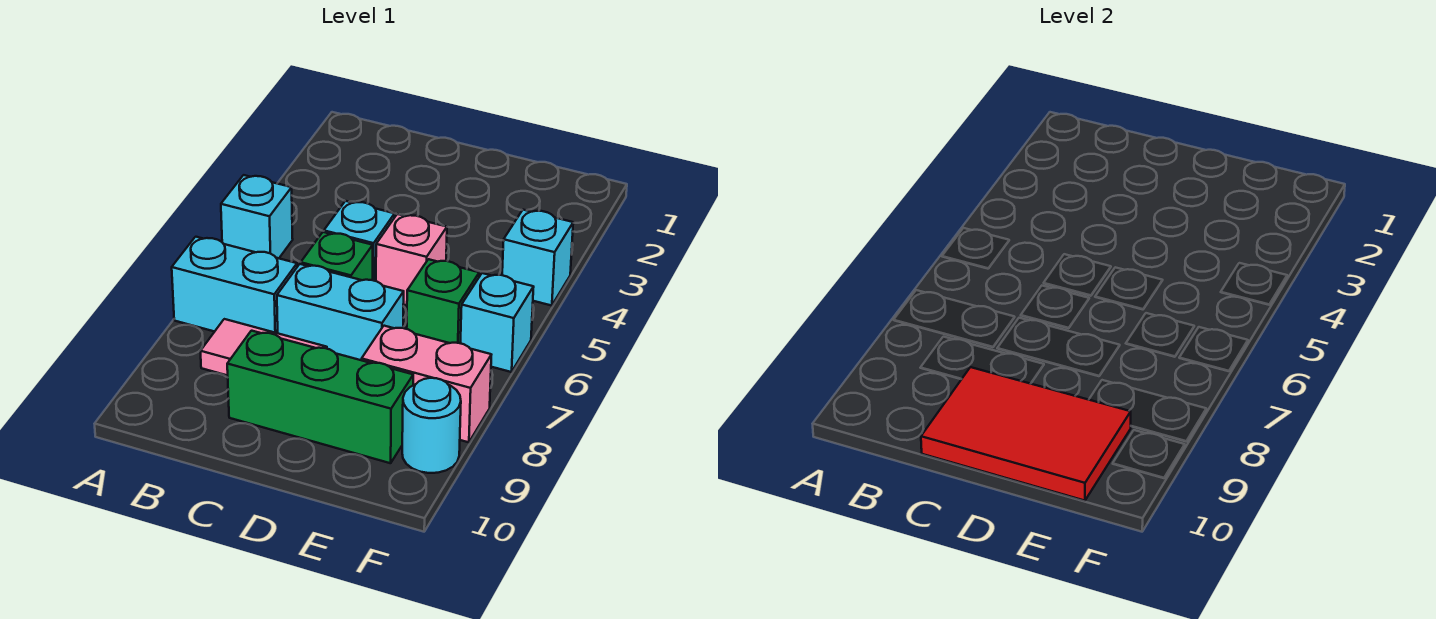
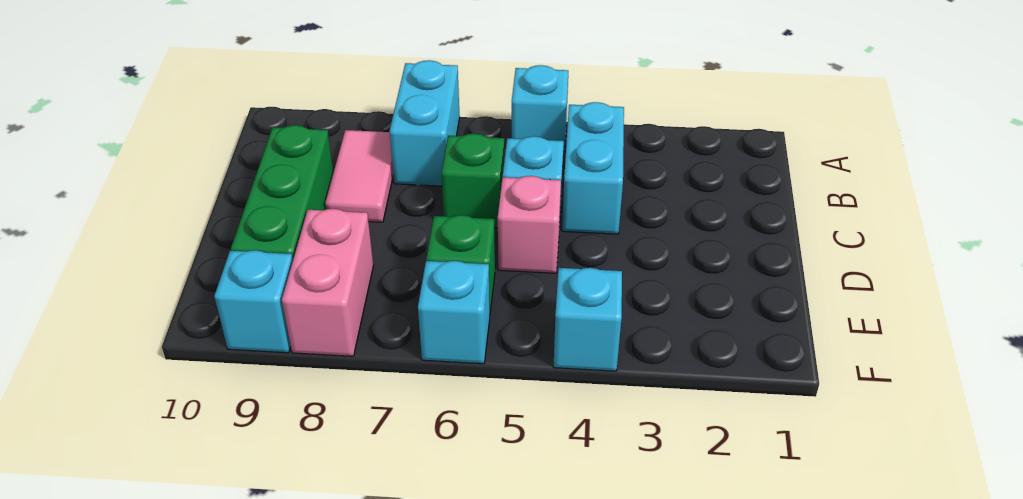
cyan 1x2 brick [277,264,404,360] -> cyan 1x2 brick moved to [562,102,624,234]
red 2x3 tile [921,367,1131,501] -> none
cyan 1x1 round brick [402,378,461,473] -> cyan 1x1 brick [214,250,293,353]

